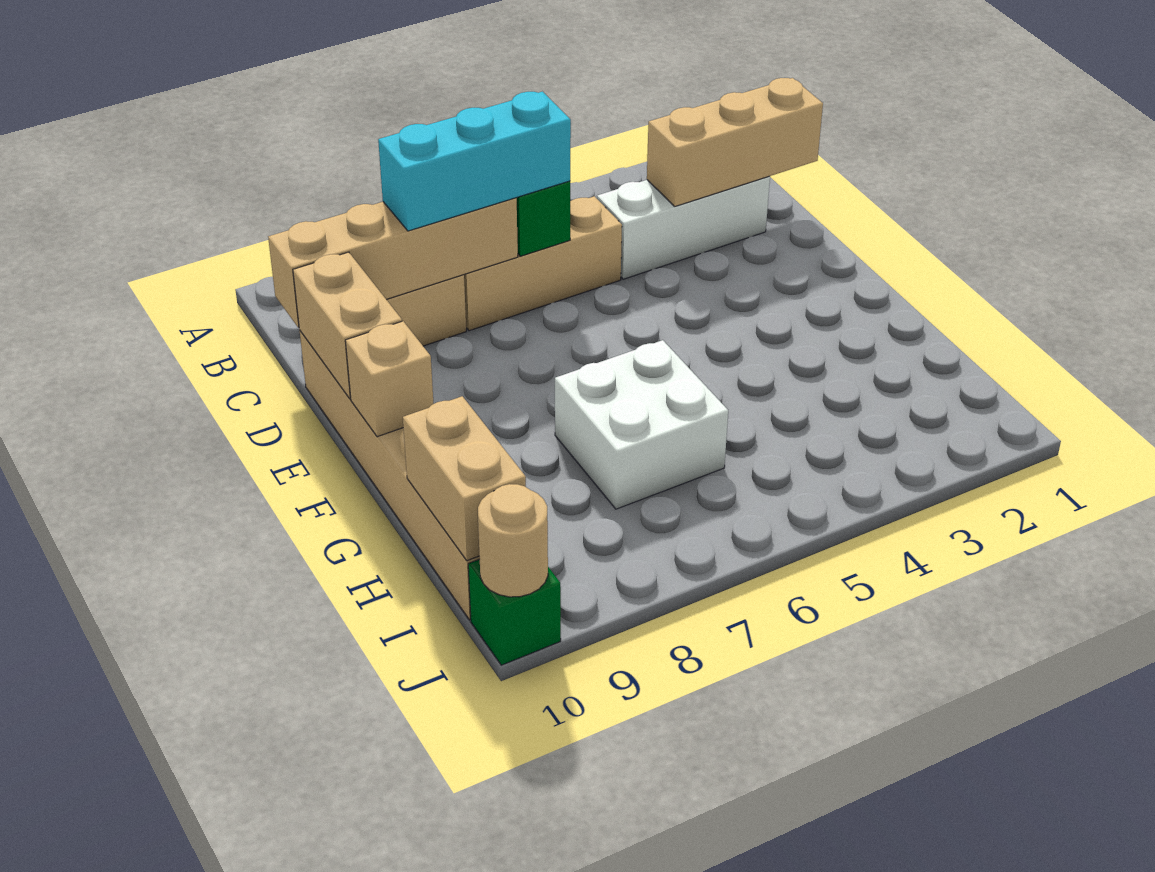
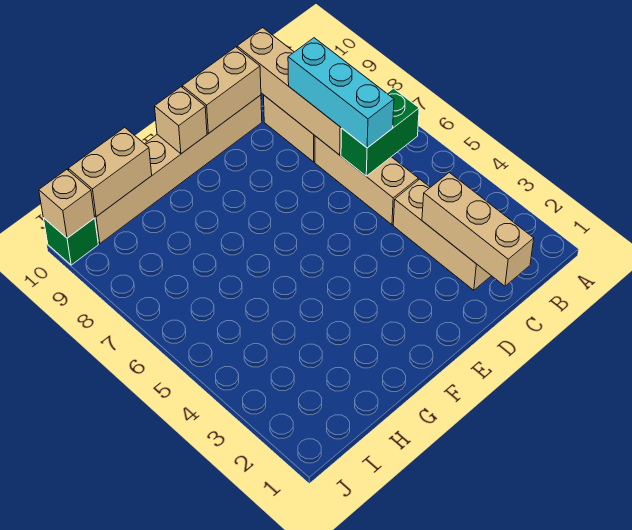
white 1x3 brick [597,176,770,279] -> tan 1x3 brick [393,179,491,290]
white 2x2 brick [555,340,728,509] -> none
tan 1x1 round brick [478,484,548,597] -> tan 1x1 brick [39,170,95,238]

